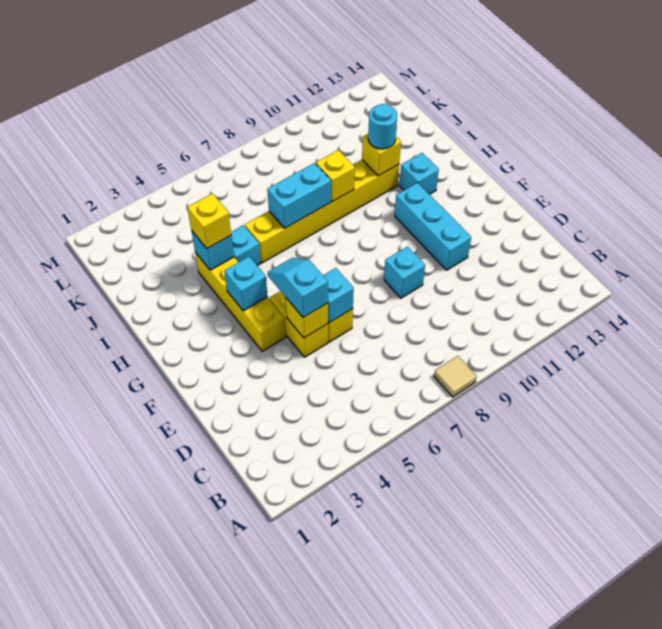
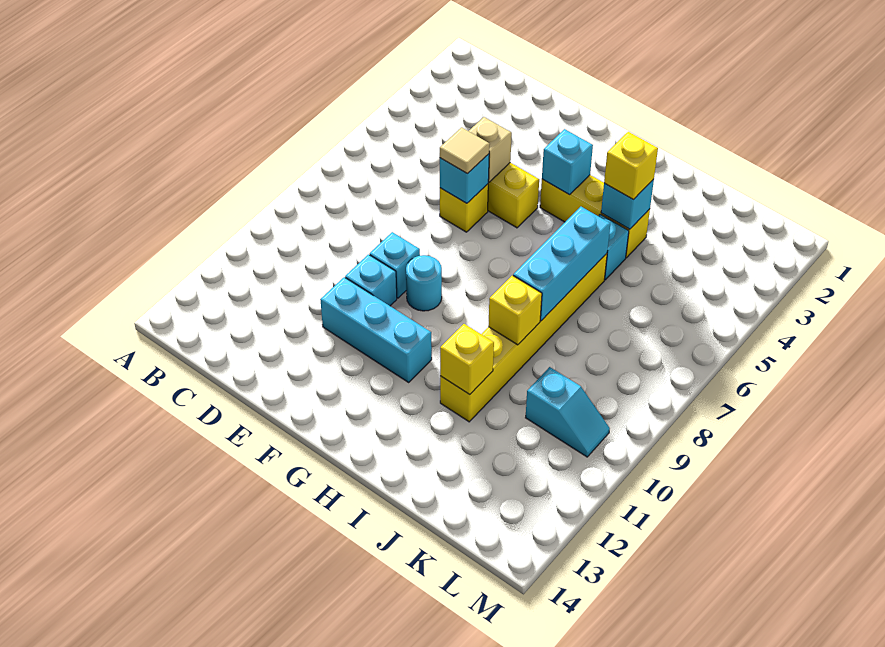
tan 1x1 tile [434,356,477,397] -> tan 1x1 tile moved to [440,127,490,174]
yellow 1x1 brick [286,298,328,338] -> tan 1x1 brick [469,117,512,182]
cyan 1x2 slope [268,258,328,317] -> cyan 1x2 slope moved to [526,367,610,457]
yellow 1x4 brick [195,252,286,351] -> yellow 1x3 brick [540,175,650,258]
cyan 1x1 brick [400,153,439,194] -> cyan 1x1 brick moved to [345,254,397,306]
cyan 1x2 brick [267,163,331,228] -> cyan 1x3 brick [513,207,610,321]
cyan 1x1 round brick [368,104,397,149] -> cyan 1x1 round brick moved to [406,255,442,311]

